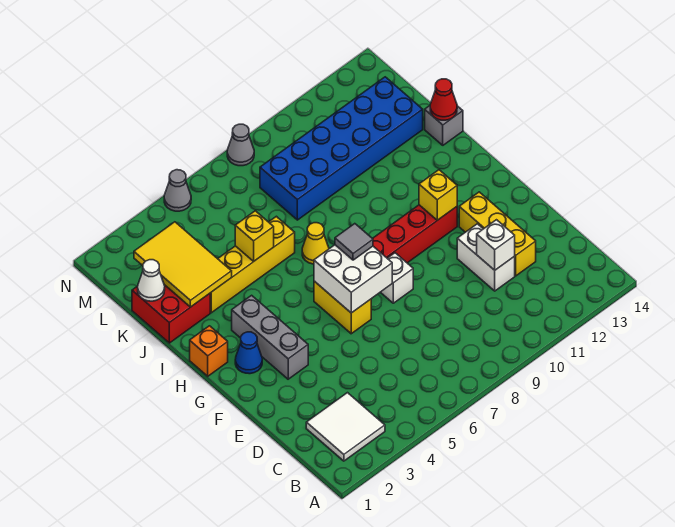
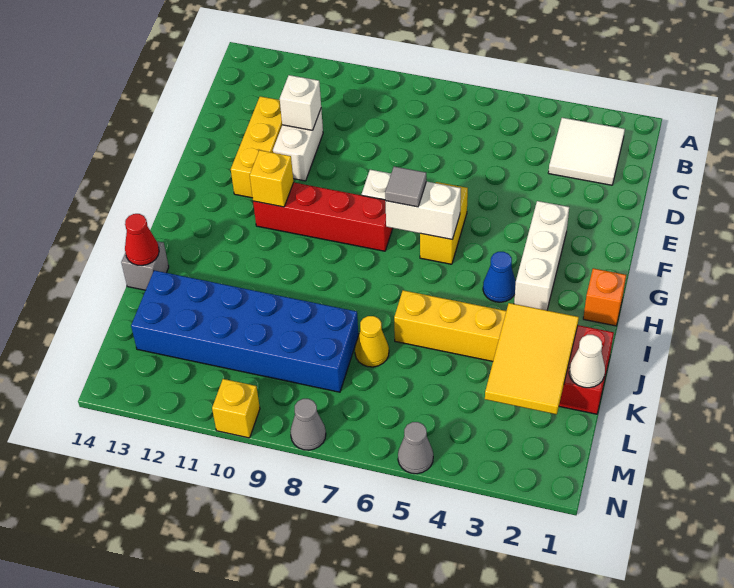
grey 1x3 brick [232,295,308,379] -> white 1x3 brick [514,201,569,310]
white 2x2 brick [314,245,392,313] -> white 1x2 brick [385,182,461,240]
blue 1x1 cone [235,332,262,374] -> blue 1x1 cone moved to [483,252,516,302]
yellow 1x1 cone [302,223,329,264] -> yellow 1x1 cone moved to [355,316,389,367]
yellow 1x1 brick [235,211,274,261] -> yellow 1x1 brick moved to [212,379,260,438]

